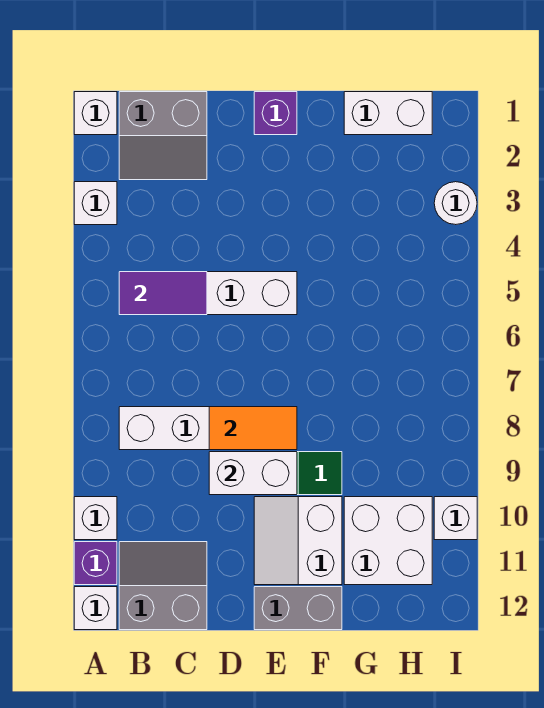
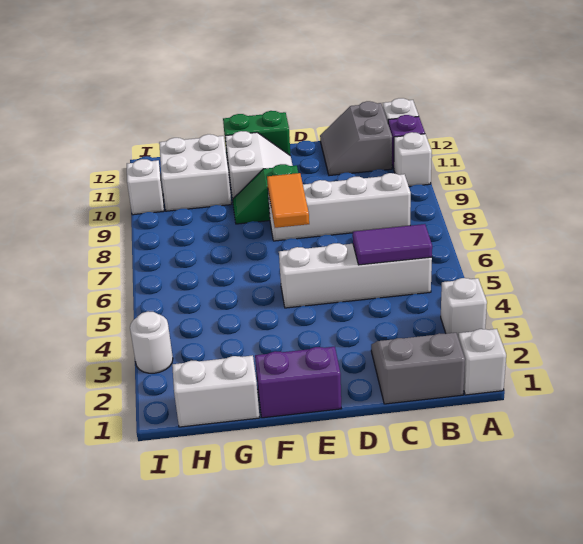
grey 2x2 slope [119,542,207,630] -> grey 2x2 slope turned to [320,101,392,176]
orange 1x2 tile [209,407,297,450] -> orange 1x2 tile turned to [267,173,309,228]
white 1x2 brick [209,452,297,495] -> none
purple 1x1 brick [254,92,297,135] -> purple 1x2 brick [255,347,342,418]
grey 1x2 brick [254,587,342,630] -> green 1x2 brick [223,111,290,162]

